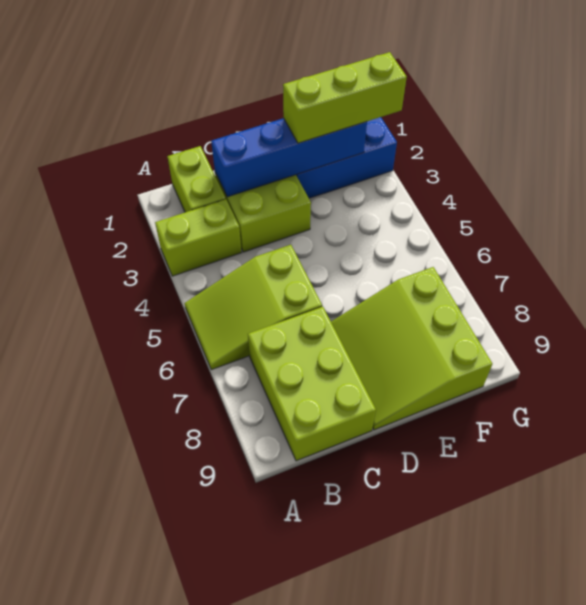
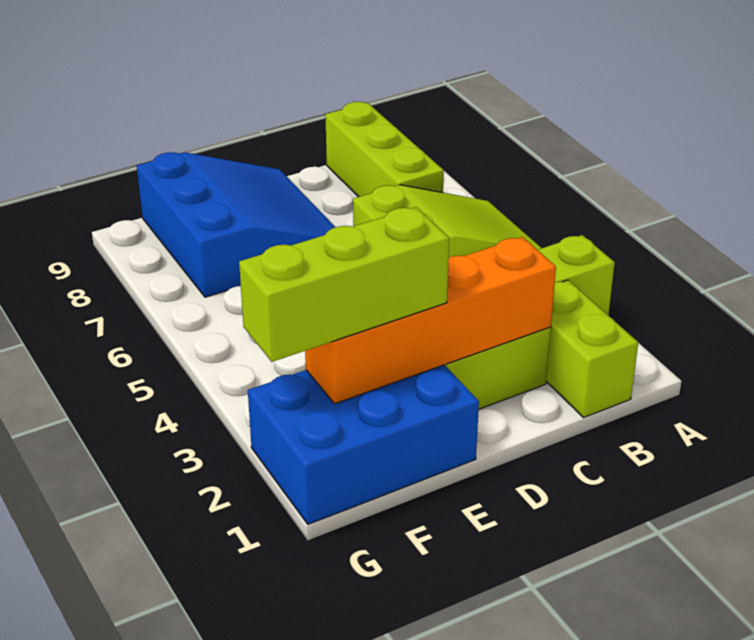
lime 2x3 brick [248,307,376,461] -> lime 1x3 brick [325,102,444,197]
blue 1x4 brick [211,118,367,197] -> orange 1x4 brick [305,237,556,404]
lime 3x3 slope [331,267,492,430] -> blue 3x3 slope [137,152,335,297]

